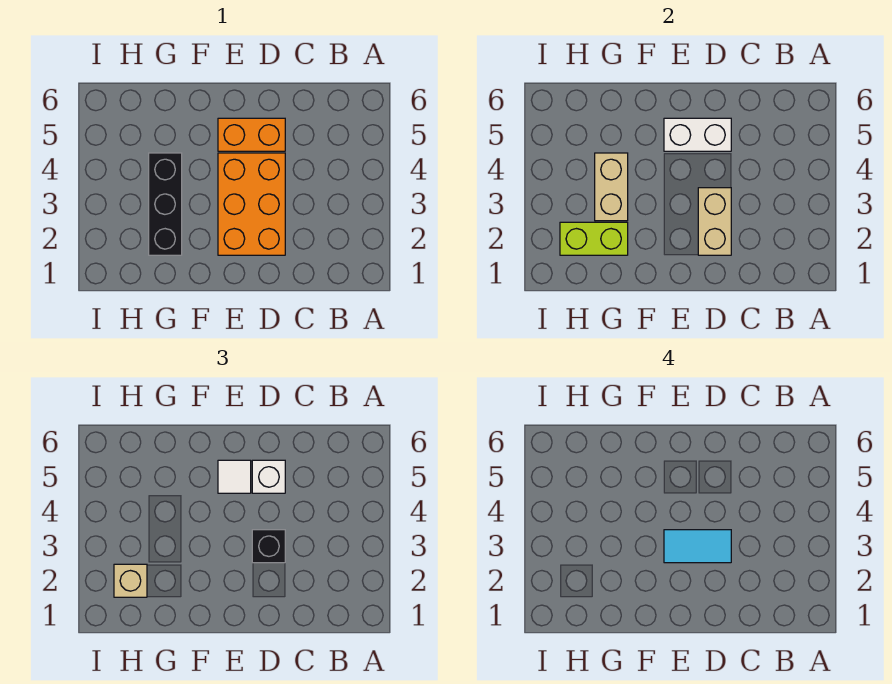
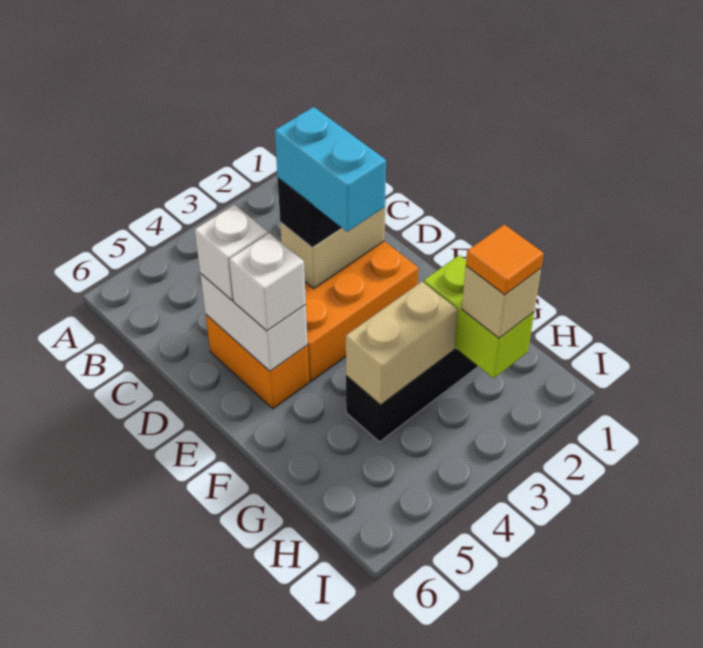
cyan 1x2 tile [664,530,731,563] -> cyan 1x2 brick [275,107,386,232]
white 1x1 tile [218,460,251,493] -> white 1x1 brick [229,233,306,331]
none -> orange 1x1 tile [466,225,544,295]

